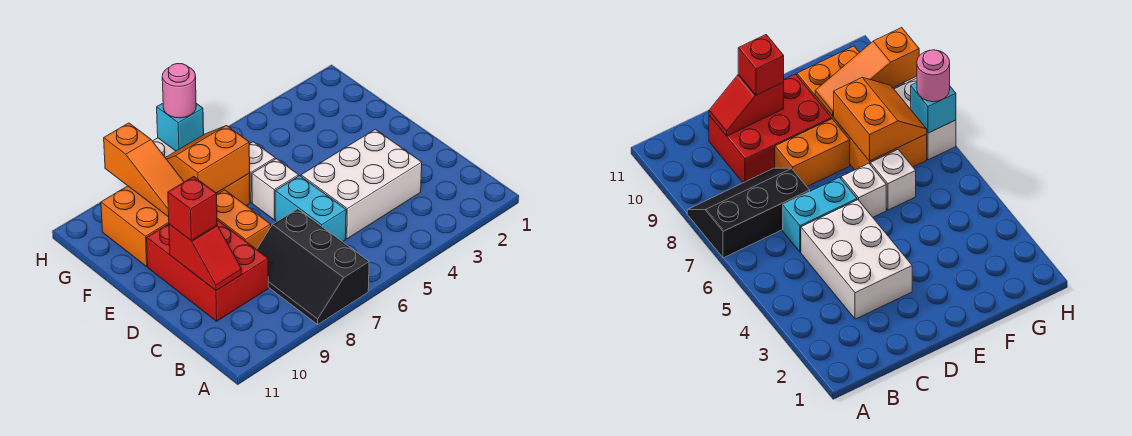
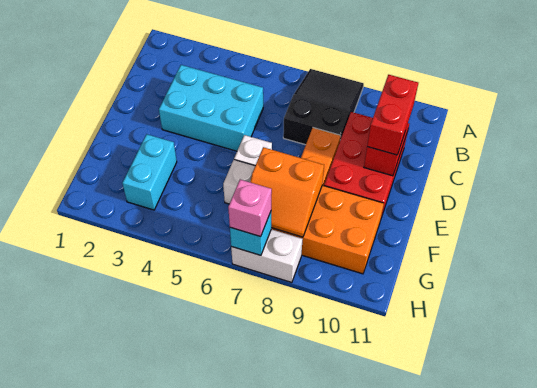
black 2x3 slope [257,209,369,324] -> black 2x3 slope turned to [283,69,364,145]
white 2x3 brick [301,129,422,239] -> cyan 2x3 brick [159,65,263,151]
cyan 1x2 brick [275,176,346,242] -> cyan 1x2 brick moved to [122,134,177,210]
red 1x1 brick [168,177,217,241] -> red 1x2 brick [367,75,418,155]
orange 1x3 slope [104,123,184,217] -> none
pink 1x1 round brick [162,64,196,118] -> pink 1x1 brick [228,180,272,237]

